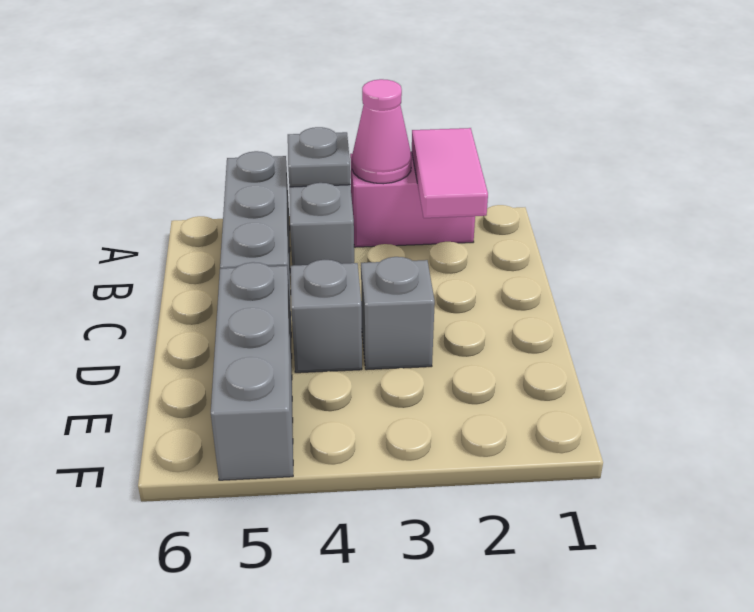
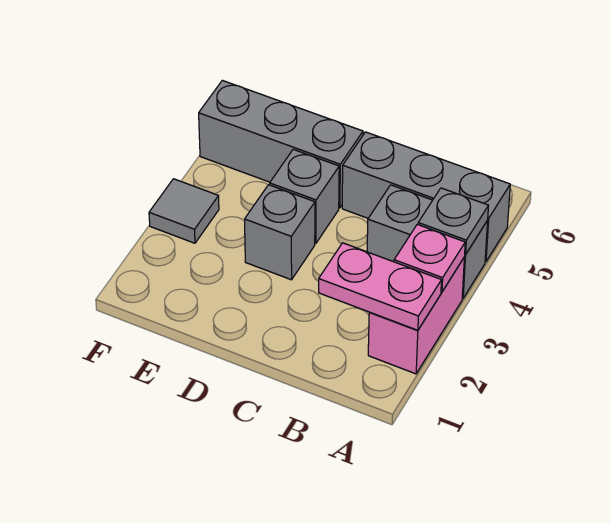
pink 1x2 tile [412,128,488,218] -> pink 1x2 plate [319,243,441,330]
pink 1x1 cone [352,79,412,184] -> pink 1x1 plate [394,224,465,292]
none -> grey 1x1 tile [149,179,219,243]

